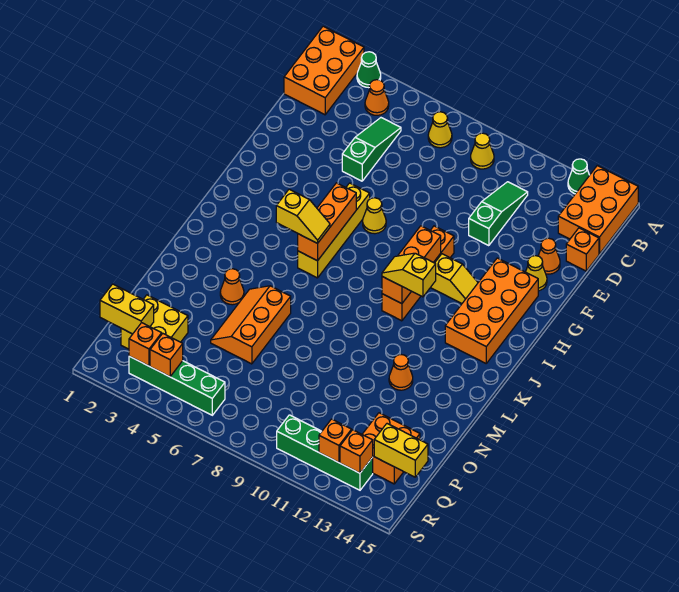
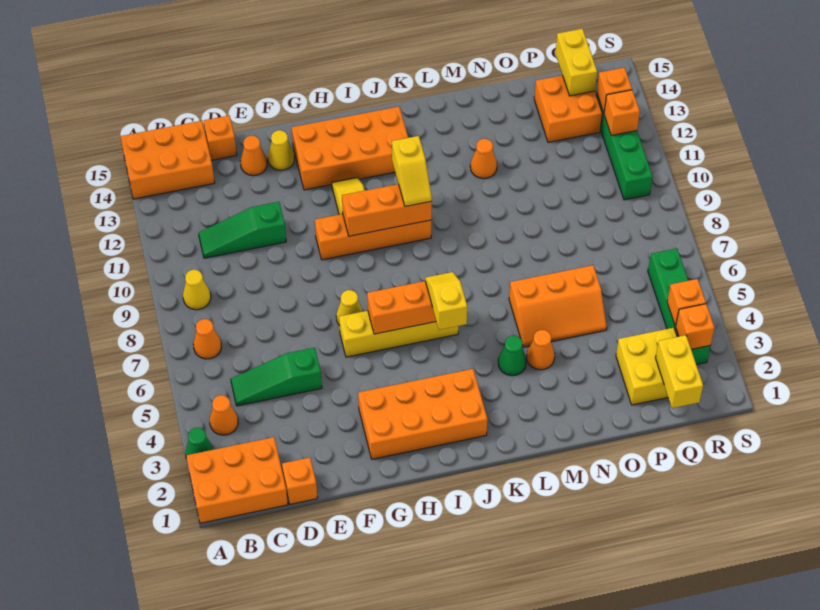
green 1x1 cone [568,159,589,194] -> green 1x1 cone moved to [498,336,526,376]
yellow 1x1 cone [428,112,452,148] -> orange 1x1 cone [193,319,221,359]
none -> orange 1x1 brick [282,458,318,504]
none -> orange 2x4 brick [358,369,488,459]

